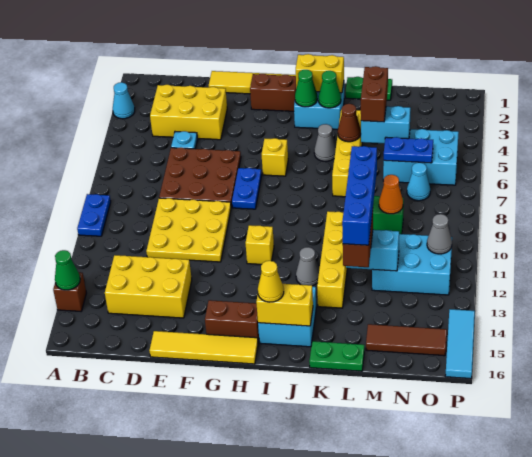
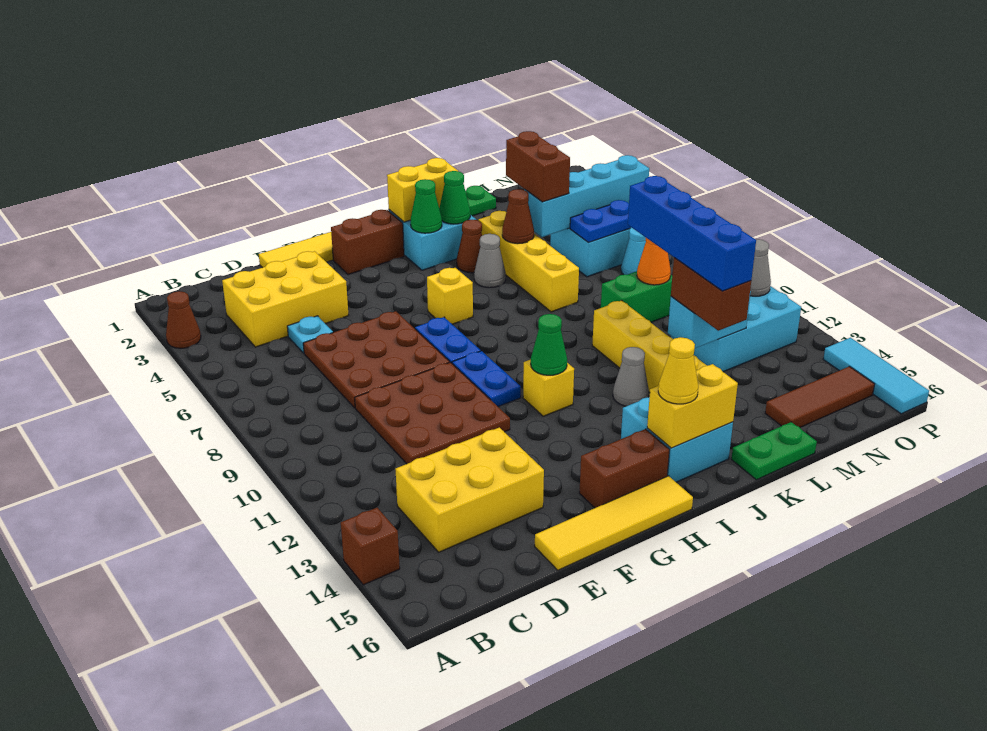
cyan 1x1 cone [113,82,135,119] -> brown 1x1 cone [166,291,201,348]
blue 1x2 plate [77,194,111,236] -> blue 1x2 plate moved to [452,351,521,407]
green 1x1 cone [55,250,80,290] -> green 1x1 cone moved to [531,314,567,375]
yellow 3x3 plate [146,198,231,262] -> brown 3x3 plate [355,362,510,464]
none -> brown 1x1 cone [457,220,482,273]
cyan 1x2 brick [361,106,410,144] -> cyan 1x4 brick [525,155,649,237]

